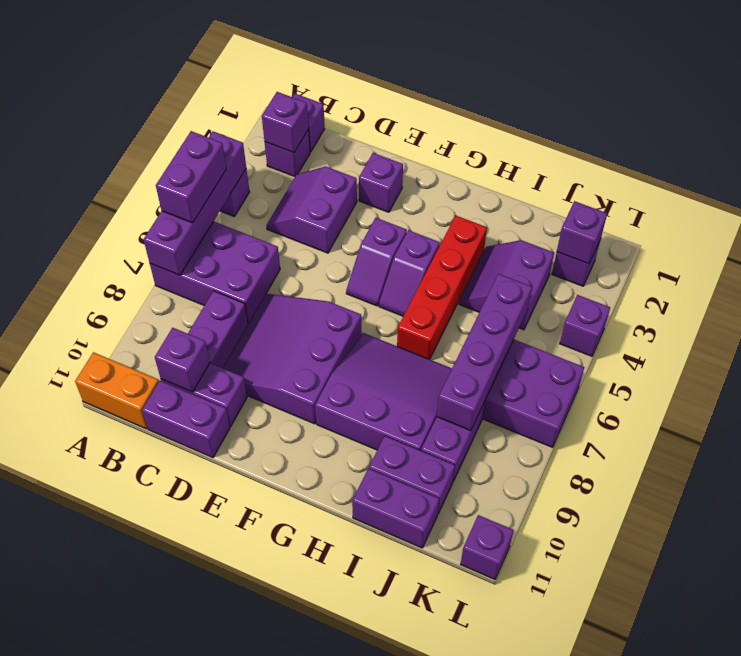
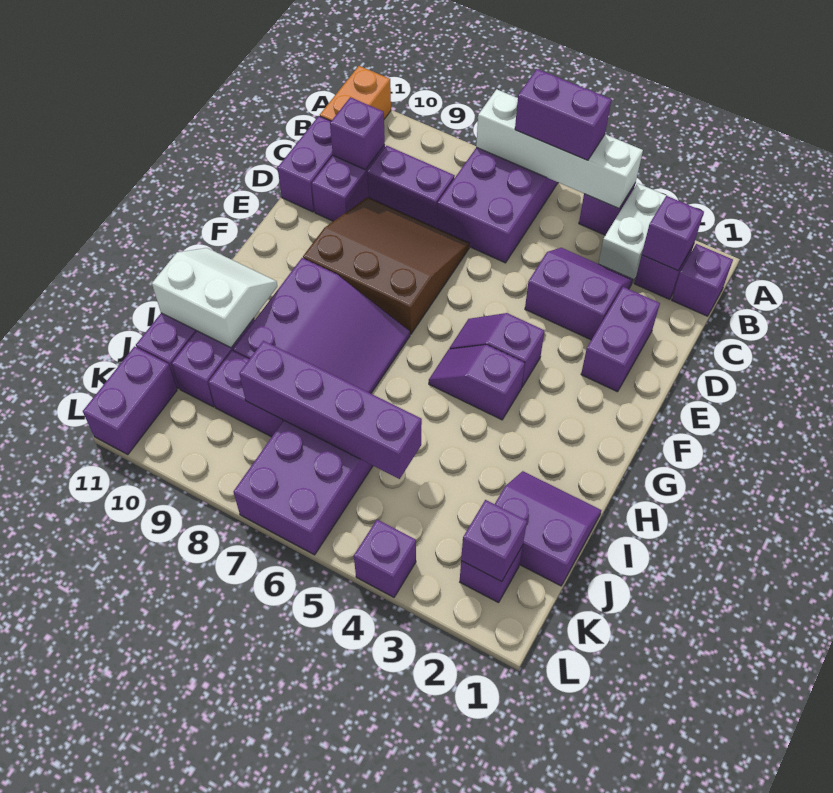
none -> white 1x2 brick [598,183,667,283]
purple 1x4 brick [144,131,246,275] -> white 1x4 brick [476,89,643,208]
purple 3x3 slope [223,294,362,424] -> brown 3x3 slope [303,197,470,334]
purple 1x1 brick [359,153,403,212] -> purple 1x2 brick [581,287,660,392]
red 1x4 brick [397,216,487,359] -> none
none -> white 2x2 slope [152,248,277,348]
purple 2x2 slope [459,240,554,330] -> purple 2x2 slope moved to [495,471,601,586]
purple 1x1 brick [461,515,514,579] -> purple 1x2 brick [83,347,177,454]

